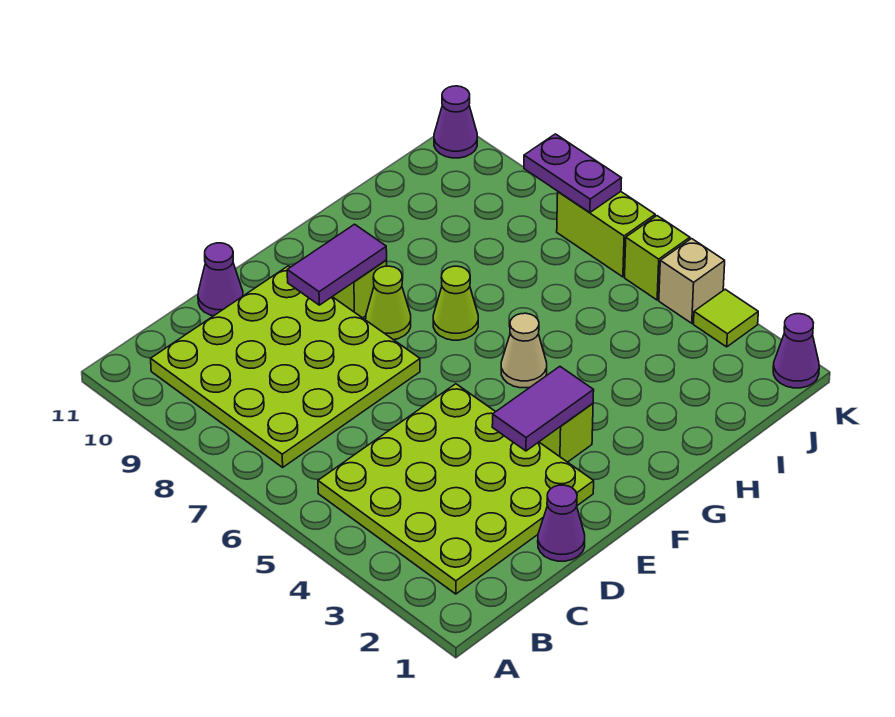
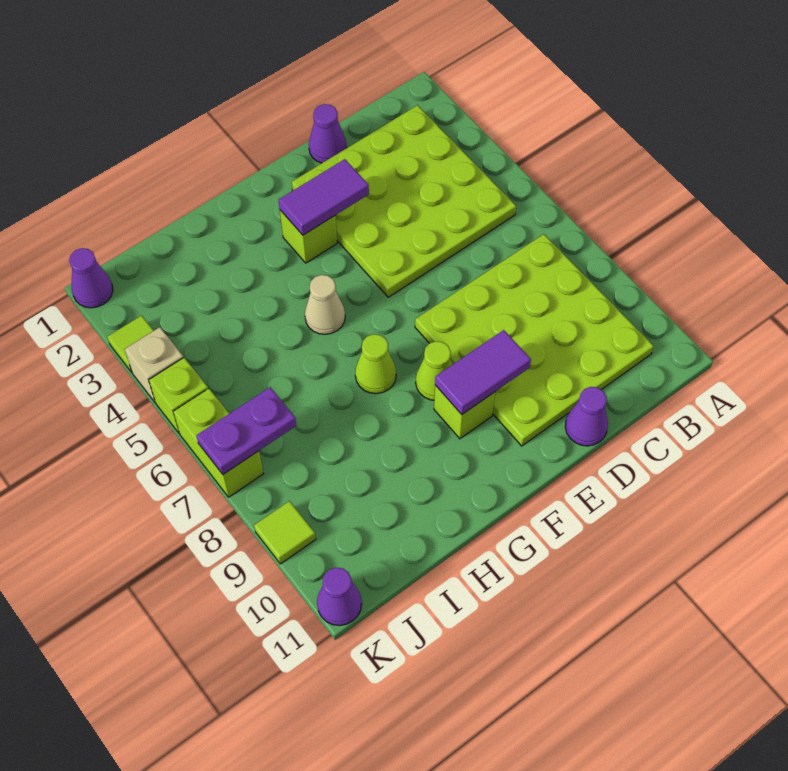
purple 1x2 plate [524,134,622,212] -> purple 1x2 plate turned to [196,387,296,474]
none -> lime 1x1 tile [254,501,316,564]

